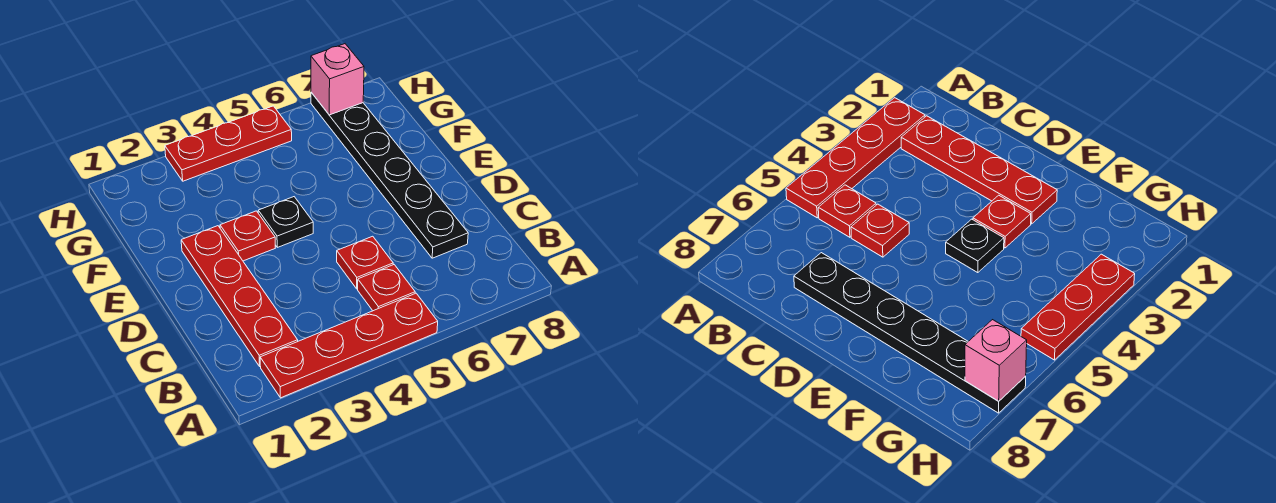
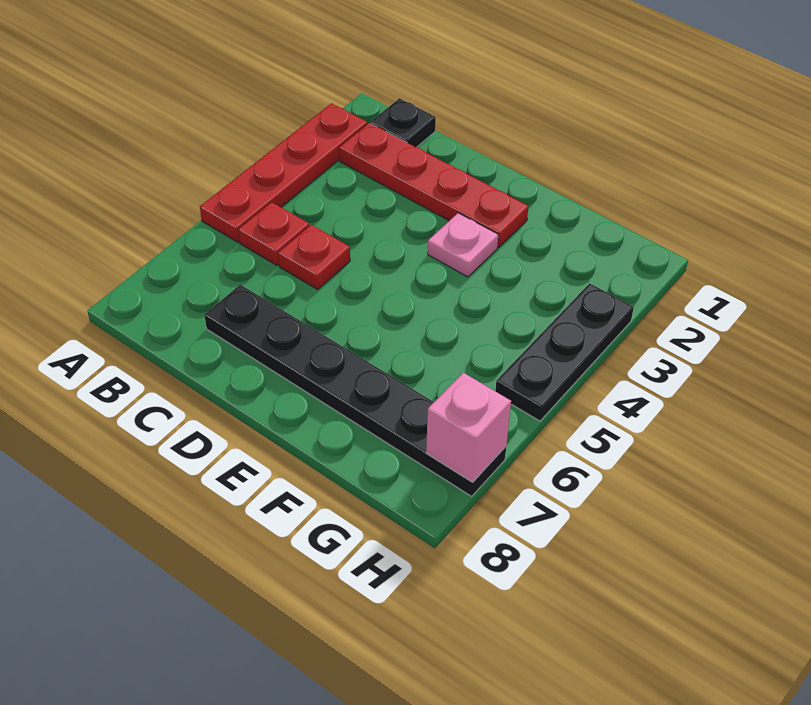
red 1x1 plate [220,211,275,261] -> pink 1x1 plate [428,213,499,277]
black 1x1 plate [258,197,313,247] -> black 1x1 plate moved to [371,98,436,147]
red 1x3 plate [165,106,292,181] -> black 1x3 plate [495,283,634,421]

